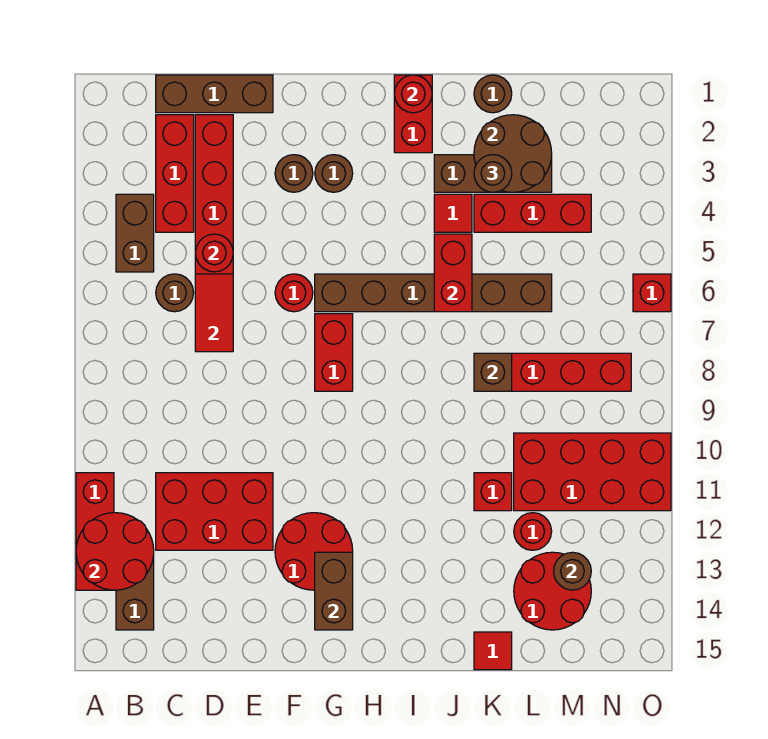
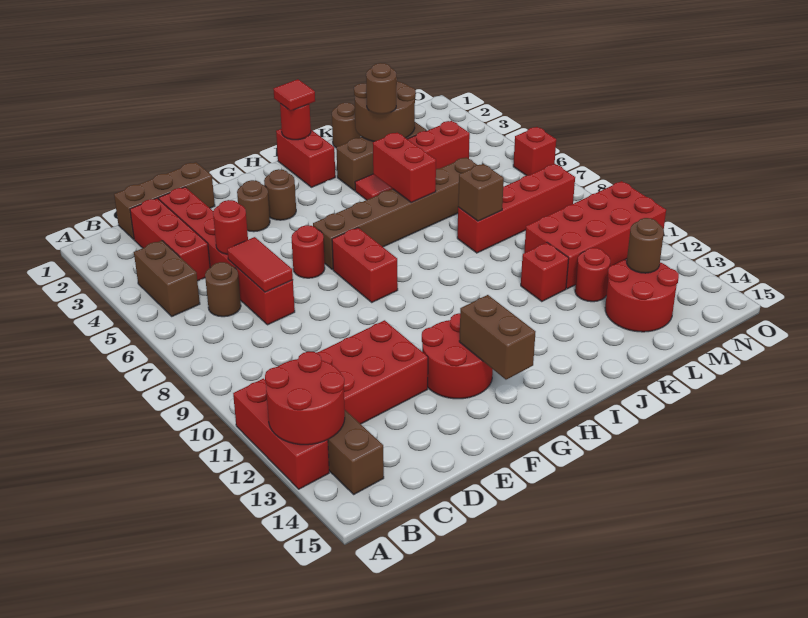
red 1x1 tile [474,632,512,670] -> red 1x1 tile moved to [274,79,315,111]

